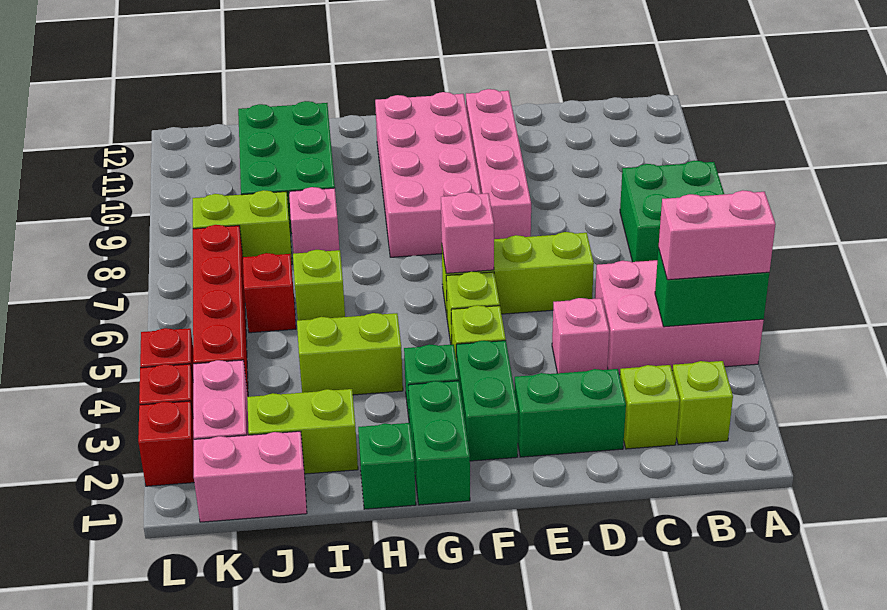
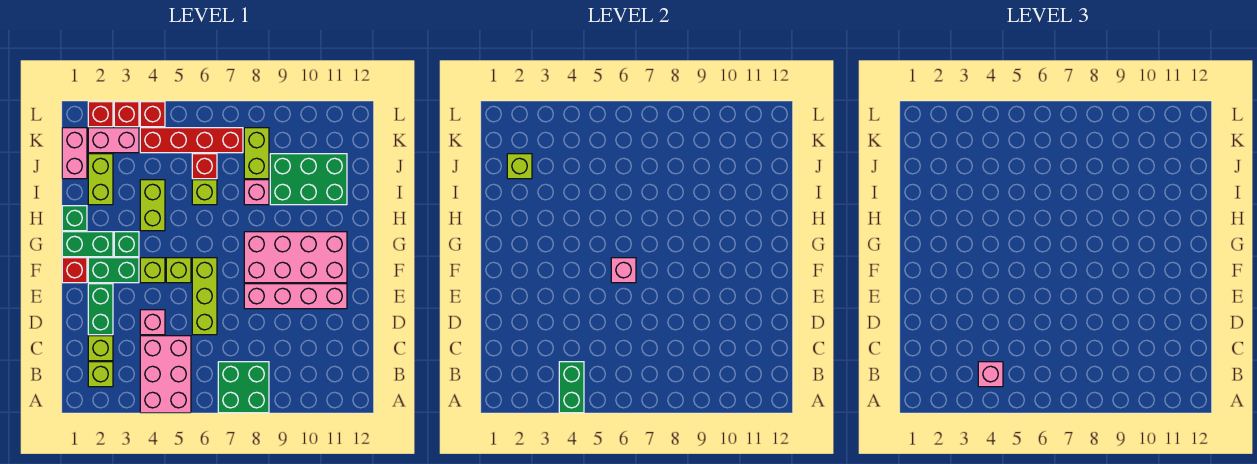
pink 1x2 brick [659,190,776,280] -> pink 1x1 brick [978,362,1003,387]
none -> red 1x1 brick [62,258,87,283]
none -> lime 1x1 brick [507,154,532,179]

